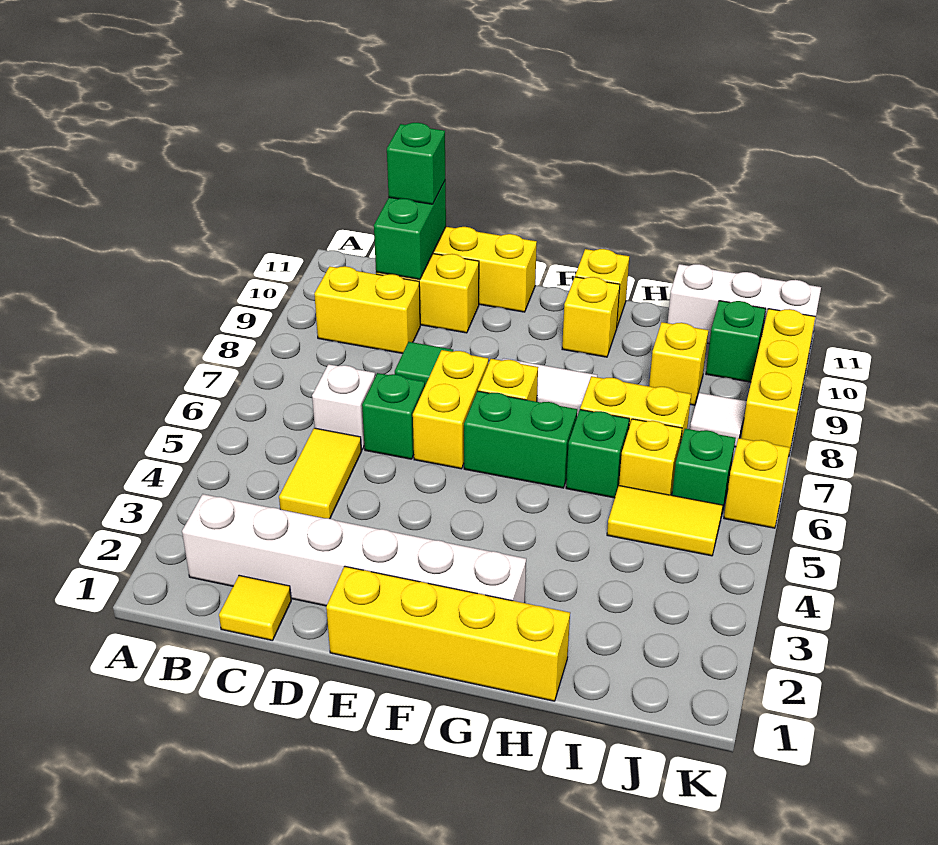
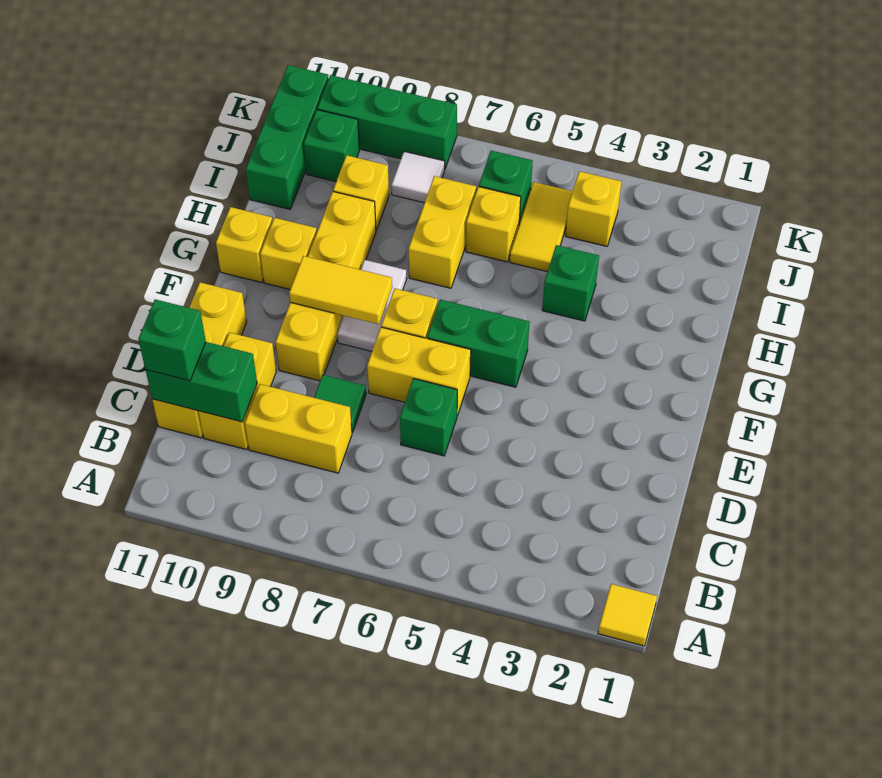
white 1x6 brick [182,494,526,606] -> none
yellow 1x2 brick [314,266,420,354] -> yellow 1x2 brick turned to [245,384,352,473]
yellow 1x1 tile [219,575,291,641] -> yellow 1x1 tile moved to [598,584,657,646]
yellow 1x2 tile [279,428,362,519] -> yellow 1x2 tile moved to [289,256,392,324]
white 1x1 brick [312,364,375,450] -> none
yellow 1x4 brick [326,566,570,701] -> yellow 1x4 brick moved to [276,192,376,381]
green 1x2 brick [464,391,577,488] -> green 1x2 brick turned to [427,300,529,387]
green 1x1 brick [566,410,629,498] -> green 1x1 brick moved to [542,245,599,321]
white 1x3 brick [668,264,821,346] -> green 1x3 brick [246,65,329,209]
yellow 1x1 brick [724,438,790,528] -> yellow 1x1 brick moved to [566,171,622,246]
yellow 1x3 brick [741,309,815,457] -> green 1x3 brick [317,75,457,168]

